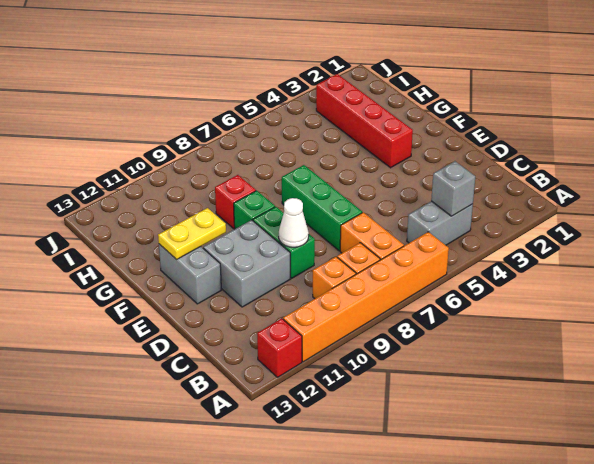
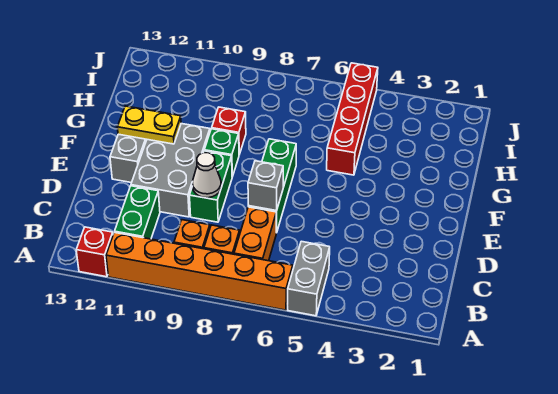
grey 1x2 brick [407,201,473,245] -> grey 1x2 brick turned to [288,241,330,316]
grey 1x1 brick [431,161,475,216] -> grey 1x1 brick moved to [248,161,283,211]
none -> green 1x2 brick [115,186,160,239]
grey 2x2 brick [203,220,290,307] -> grey 2x3 brick [131,124,210,217]
red 1x4 brick [316,74,413,168] -> red 1x4 brick moved to [327,63,378,175]

